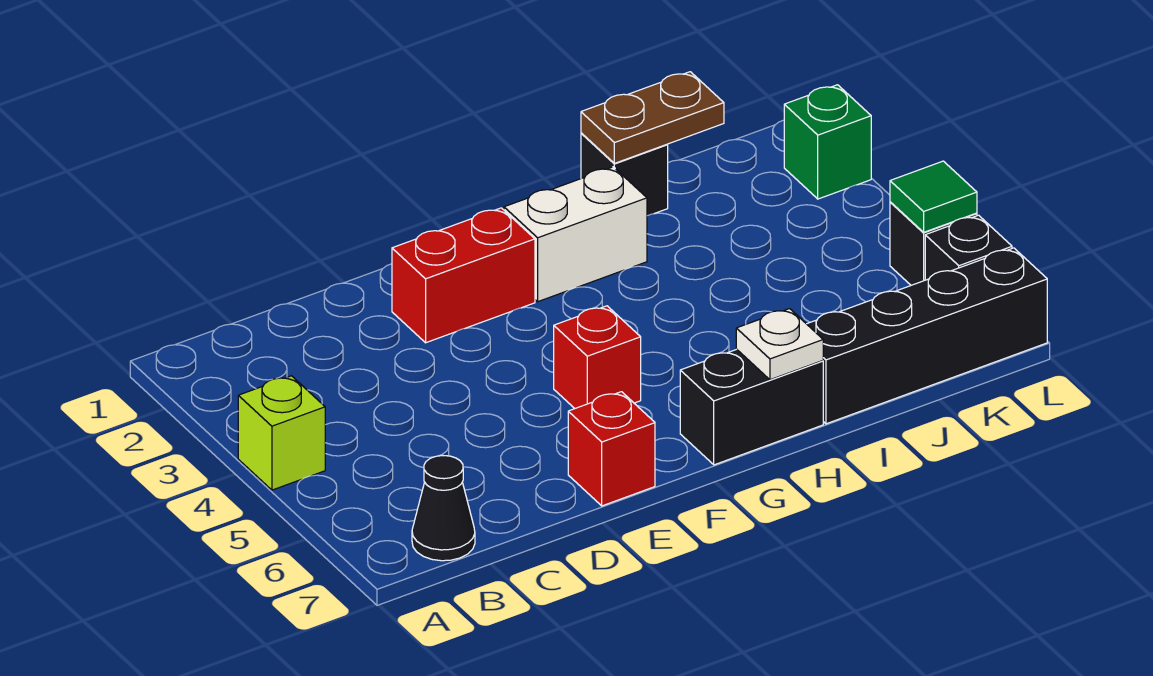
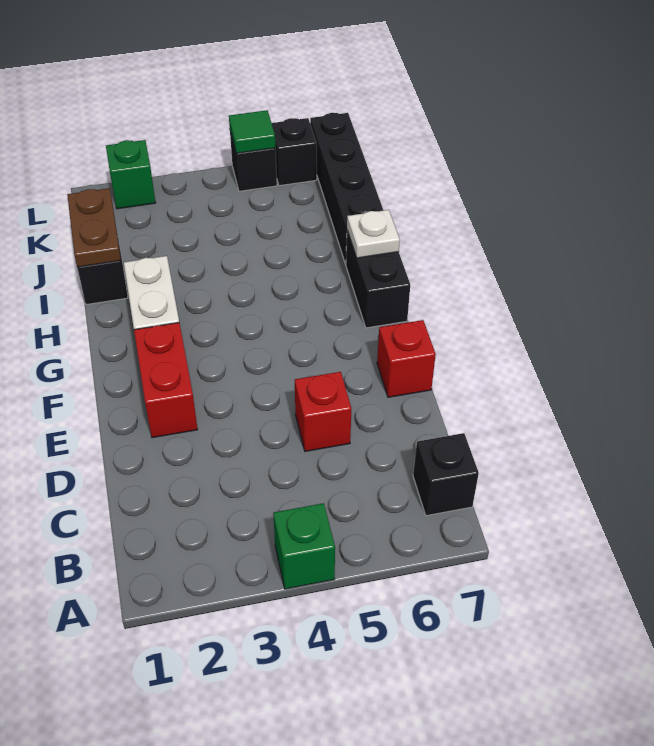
lime 1x1 brick [238,376,325,490] -> green 1x1 brick [273,503,335,589]
black 1x1 cone [412,456,475,561] -> black 1x1 brick [413,433,479,516]
red 1x1 brick [554,306,641,408] -> red 1x1 brick moved to [295,372,352,451]

